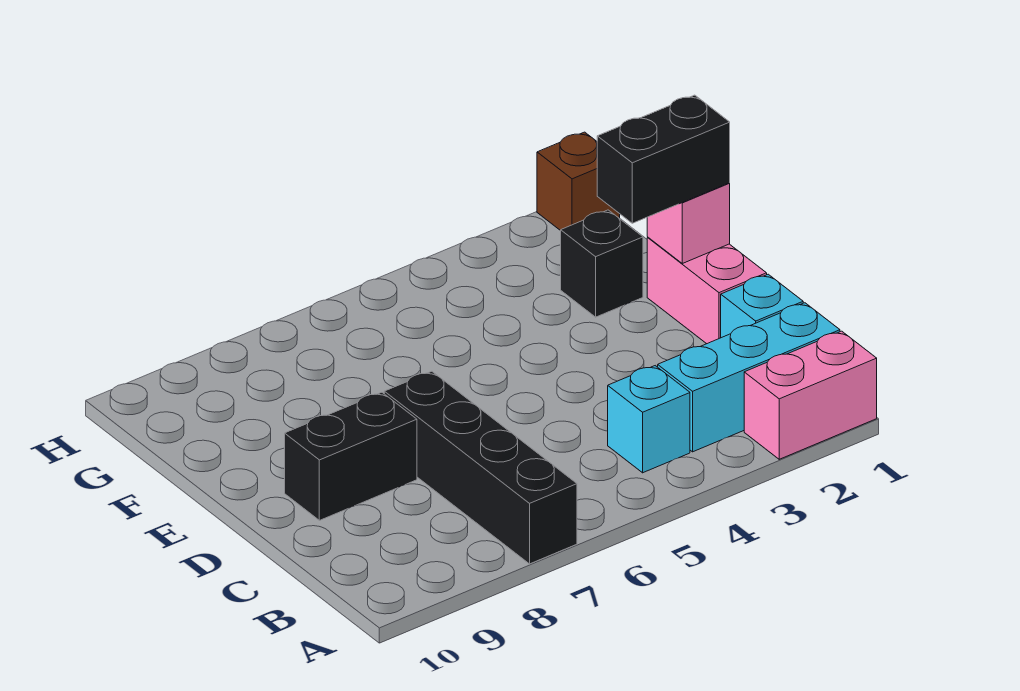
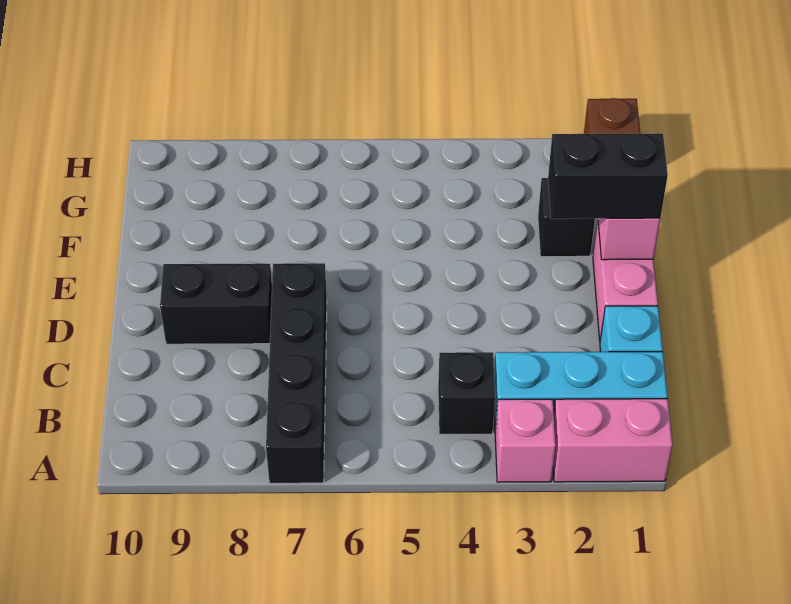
none -> pink 1x1 brick [495,399,556,482]
cyan 1x1 brick [608,366,690,473] -> black 1x1 brick [438,352,495,434]

